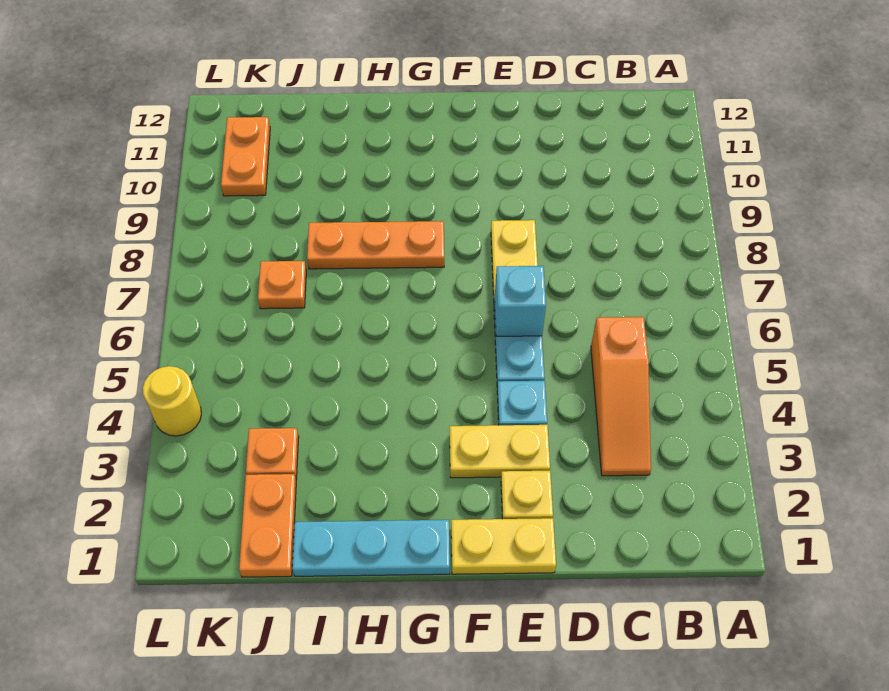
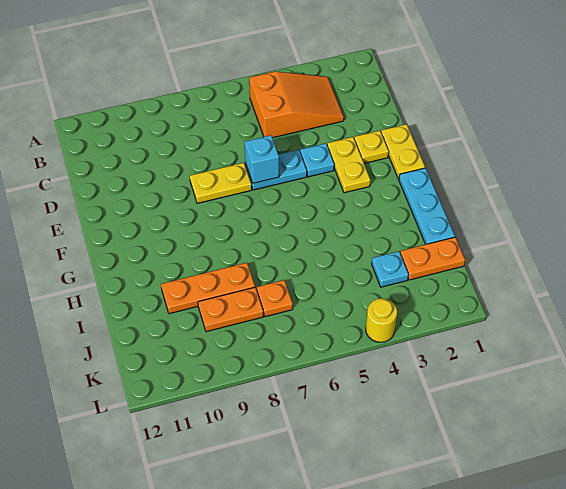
orange 1x3 slope [591,317,651,476] -> orange 2x3 slope [249,71,344,138]
orange 1x3 plate [307,221,444,269] -> orange 1x3 plate turned to [161,263,255,314]
orange 1x1 plate [246,428,299,480] -> cyan 1x1 plate [372,251,408,287]
orange 1x2 plate [221,117,270,196] -> orange 1x2 plate moved to [198,287,263,332]

